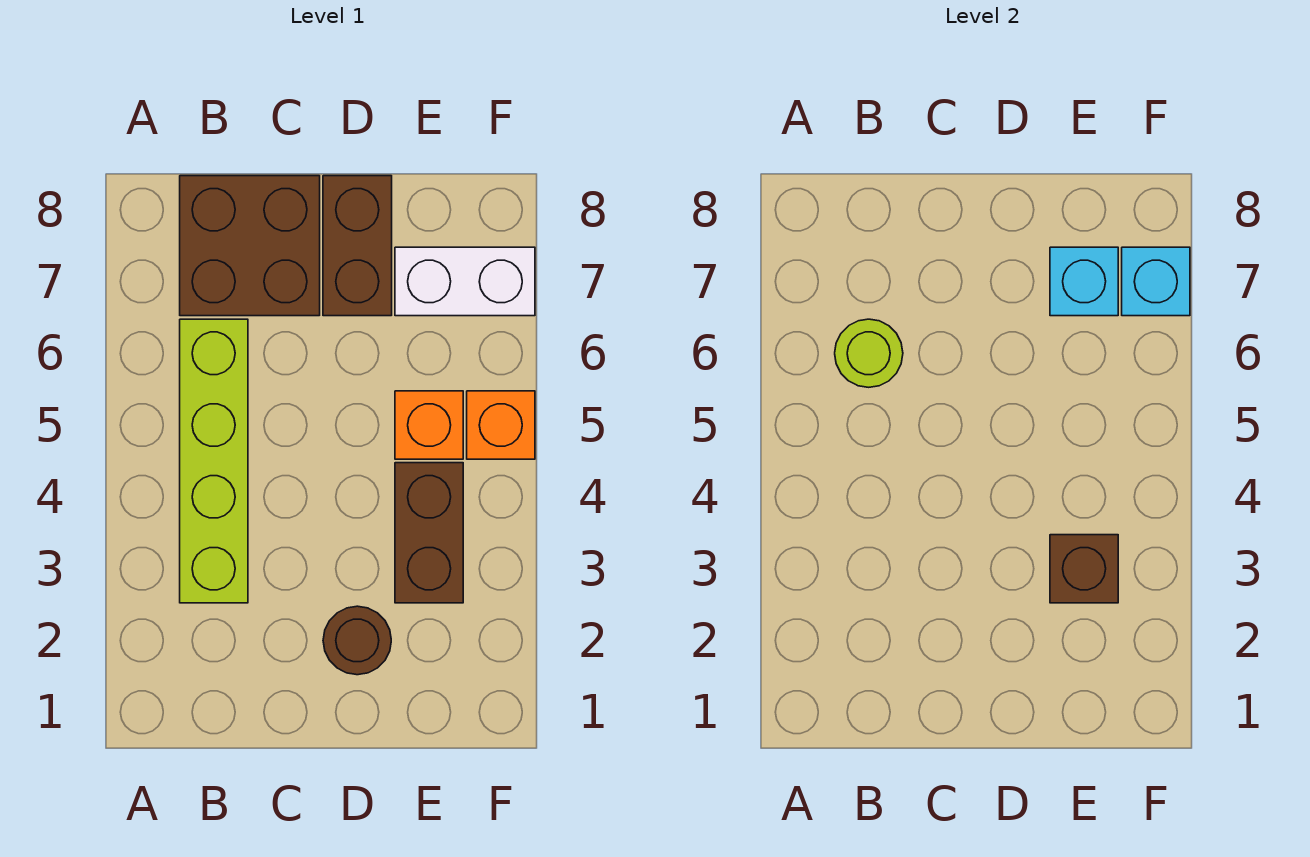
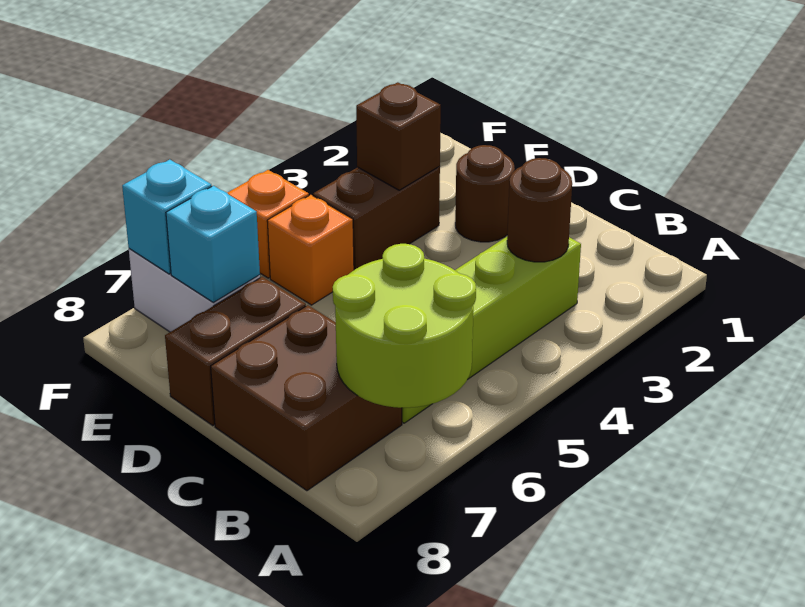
none -> brown 1x1 round brick [507,158,572,262]
lime 1x1 round brick [835,319,903,387] -> lime 2x2 round brick [333,244,476,408]

